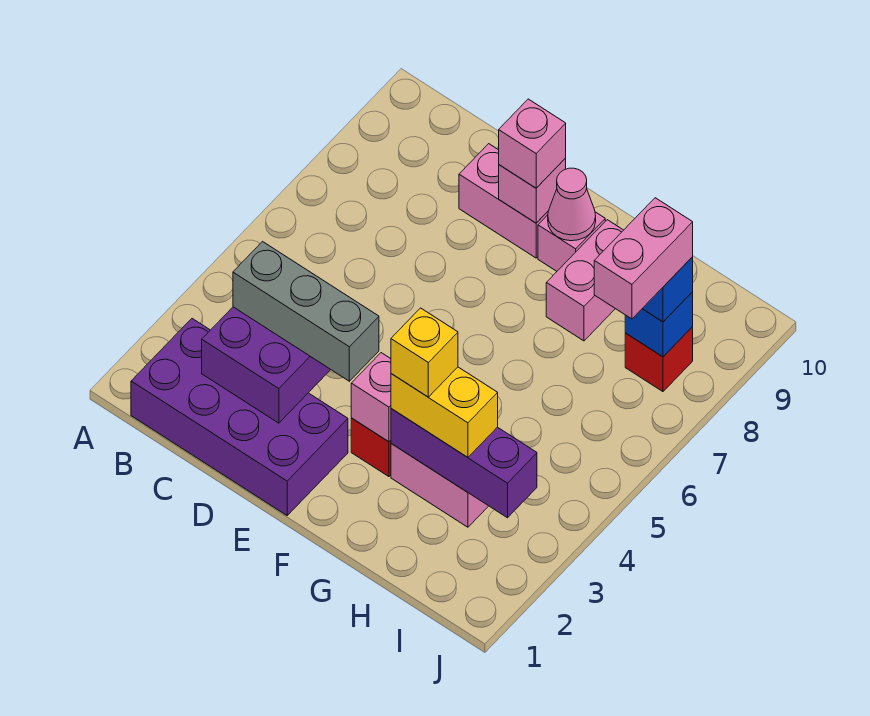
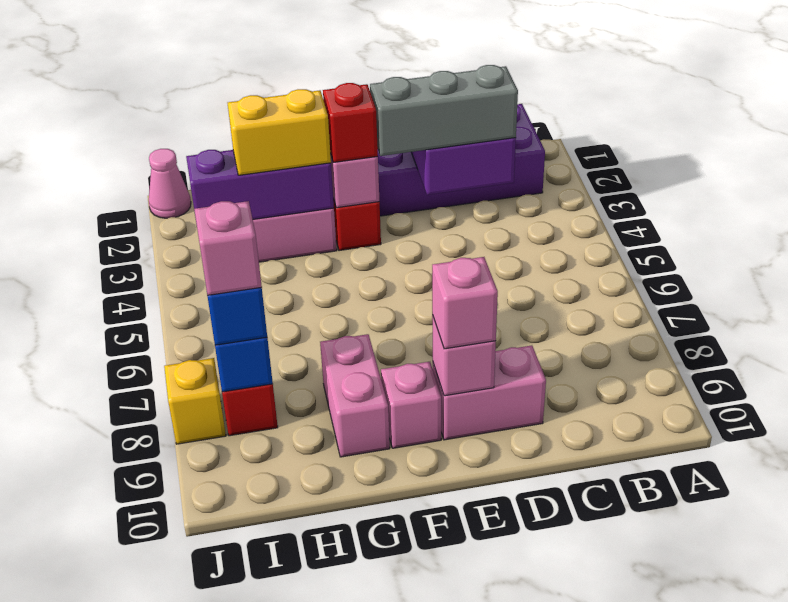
none -> red 1x1 brick [323,83,378,162]
pink 1x1 cone [548,168,596,241] -> pink 1x1 cone moved to [149,149,191,218]
yellow 1x1 brick [391,308,458,397] -> yellow 1x1 brick moved to [164,358,226,444]
pink 1x2 brick [594,198,693,319] -> pink 1x1 brick [194,201,262,295]

